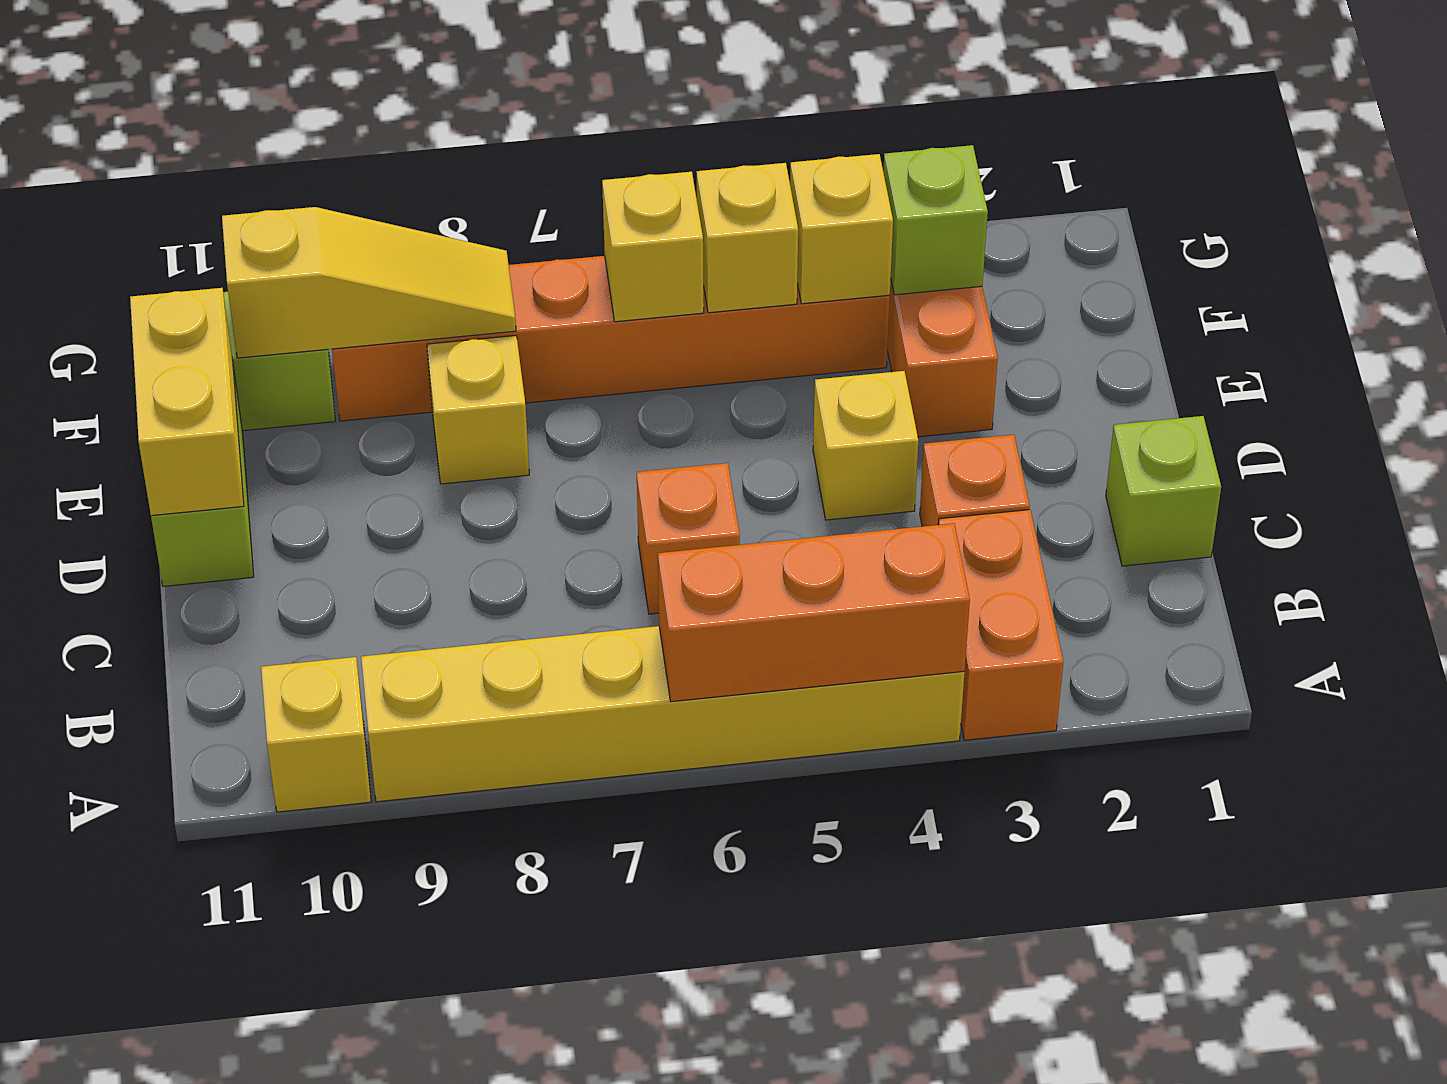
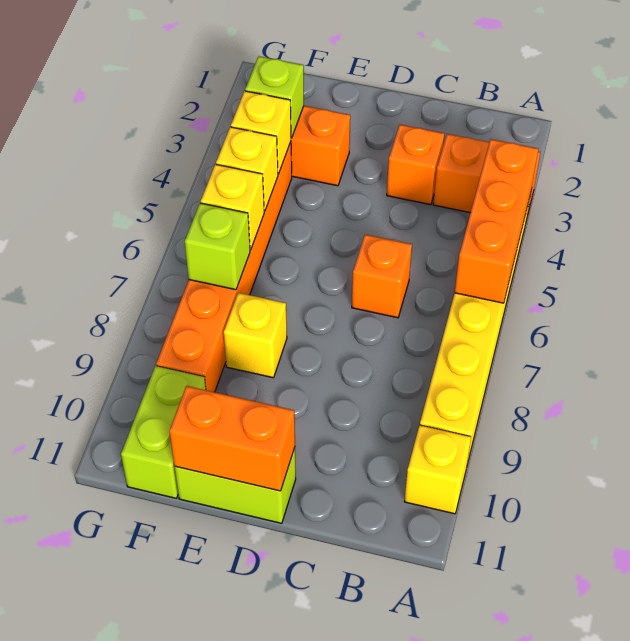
lime 1x1 brick [1106,416,1221,566] -> lime 1x1 brick moved to [185,203,250,290]
yellow 1x1 brick [813,371,918,520] -> none
yellow 1x2 brick [130,288,244,516] -> orange 1x2 brick [169,386,295,491]
yellow 1x3 slope [222,207,516,358] -> none

